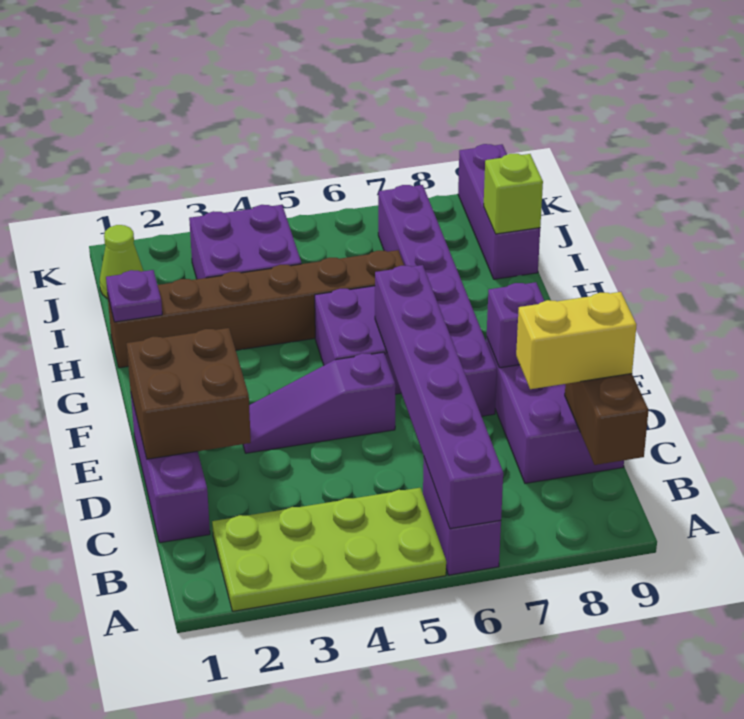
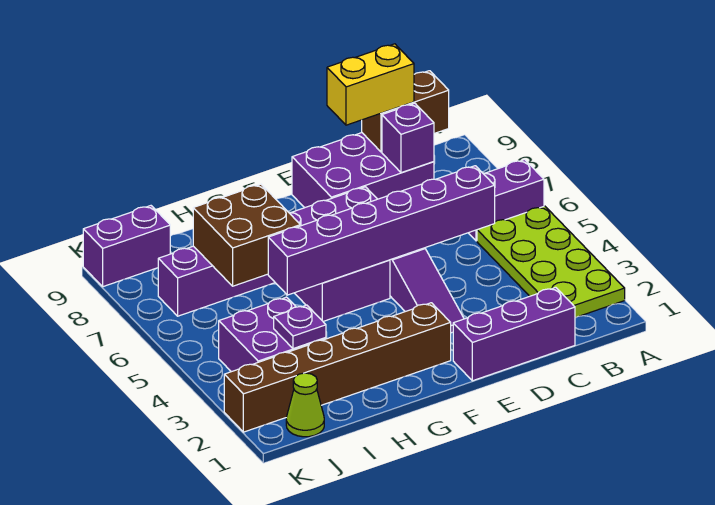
purple 1x6 brick [375,265,503,529] -> purple 1x6 brick moved to [268,166,495,295]
yellow 1x2 brick [516,292,636,389] -> yellow 1x2 brick turned to [327,44,414,125]
brown 2x2 brick [127,328,251,459] -> brown 2x2 brick moved to [193,184,300,286]
purple 1x1 brick [487,282,544,368] -> purple 1x1 brick moved to [382,103,434,173]
brown 1x6 brick [107,250,404,368] -> brown 1x6 brick turned to [224,303,451,432]
purple 1x1 plate [106,270,162,322] -> purple 1x1 plate moved to [274,305,326,349]
purple 1x3 brick [458,144,540,279] -> purple 1x2 brick [83,206,170,287]
lime 1x1 brick [484,154,543,234] -> none

